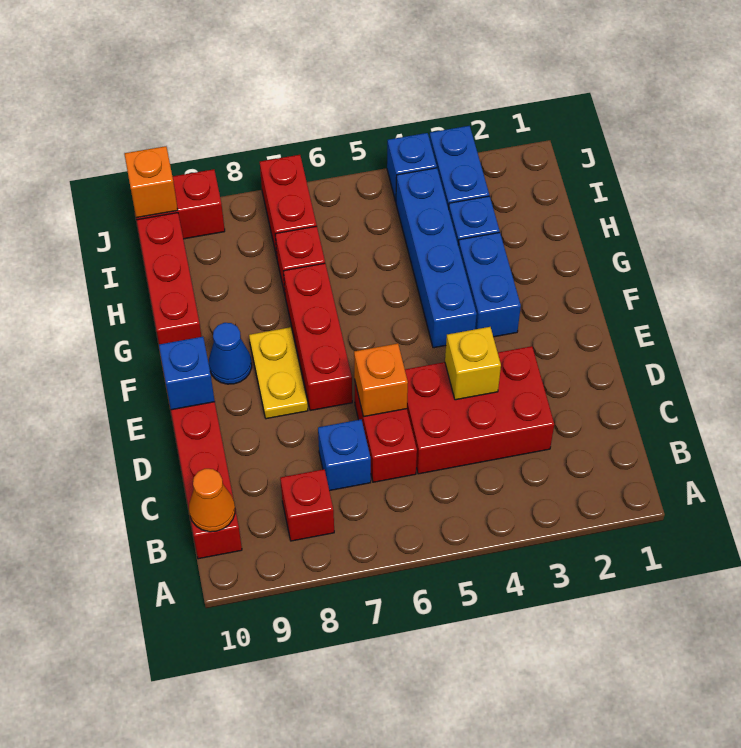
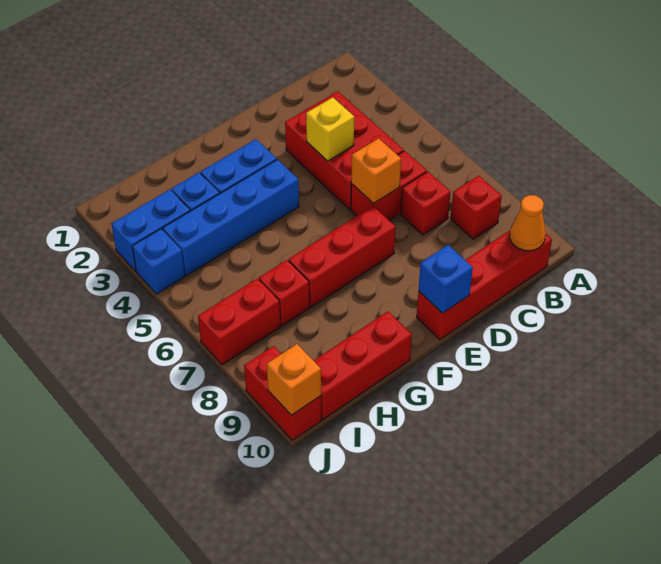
blue 1x1 brick [318,420,371,491] -> red 1x1 brick [401,172,451,235]
yellow 1x2 plate [249,327,308,419] -> none
blue 1x1 cone [209,323,252,384] -> none

